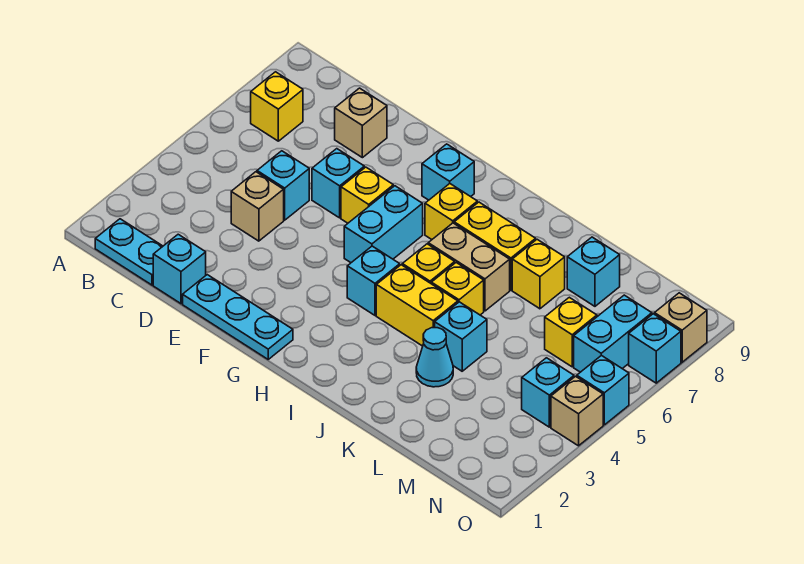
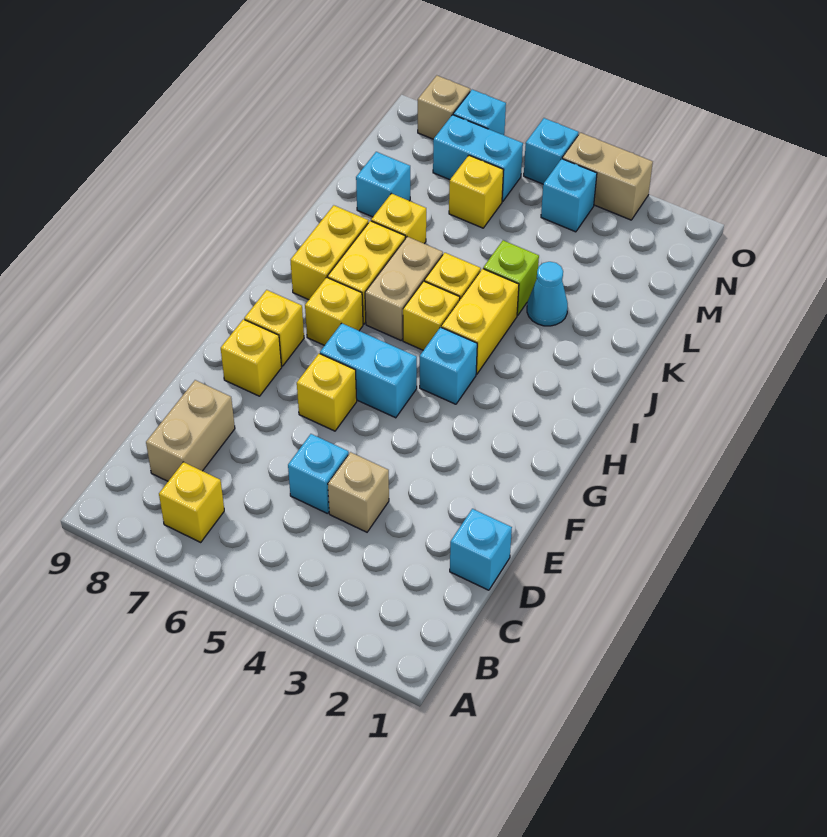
cyan 1x2 plate [95,219,163,285] -> none
tan 1x1 brick [335,88,387,158] -> tan 1x2 brick [146,380,235,481]
cyan 1x3 plate [183,275,293,359] -> none
cyan 1x1 brick [312,149,364,218] -> none
none -> yellow 1x1 brick [221,319,282,396]
cyan 1x1 brick [422,144,474,200] -> yellow 1x1 brick [244,290,304,366]
none -> yellow 1x2 brick [291,205,368,300]
cyan 1x1 brick [435,302,487,371] -> lime 1x1 brick [483,240,539,315]
tan 1x1 brick [551,376,603,446] -> tan 1x2 brick [562,133,653,220]

